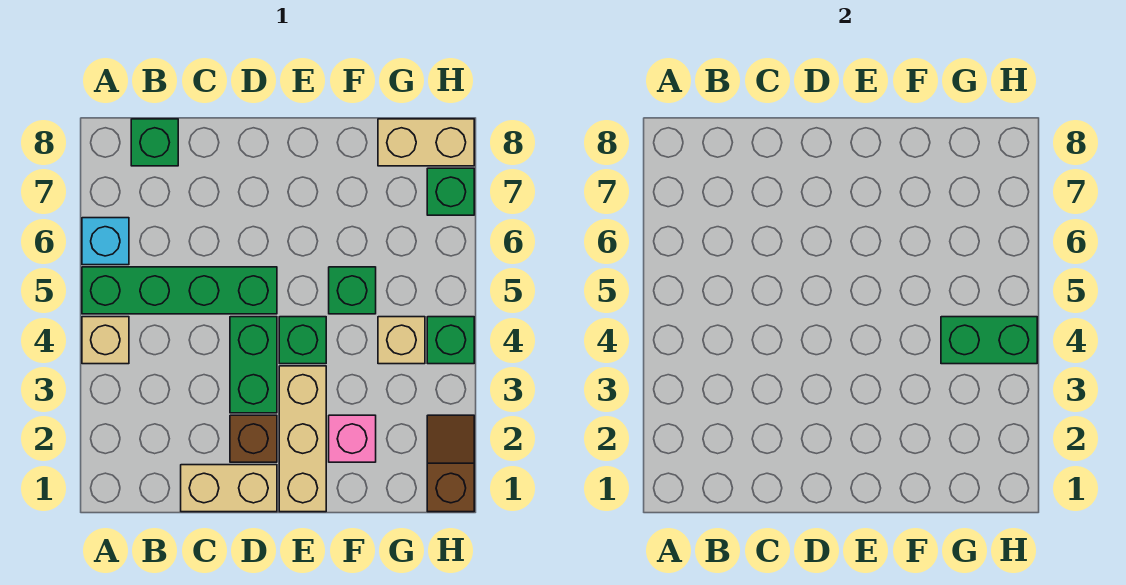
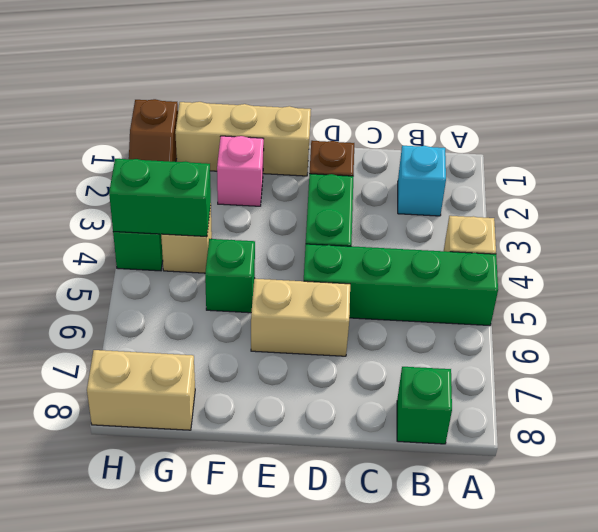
cyan 1x1 brick [82,218,129,265] -> cyan 1x1 brick moved to [398,146,446,216]
tan 1x2 brick [181,465,277,512] -> tan 1x2 brick moved to [251,279,350,356]
tan 1x3 brick [279,366,326,512] -> tan 1x3 brick turned to [175,102,311,176]
green 1x1 brick [279,317,326,364] -> none
green 1x1 brick [427,168,474,215] -> none

